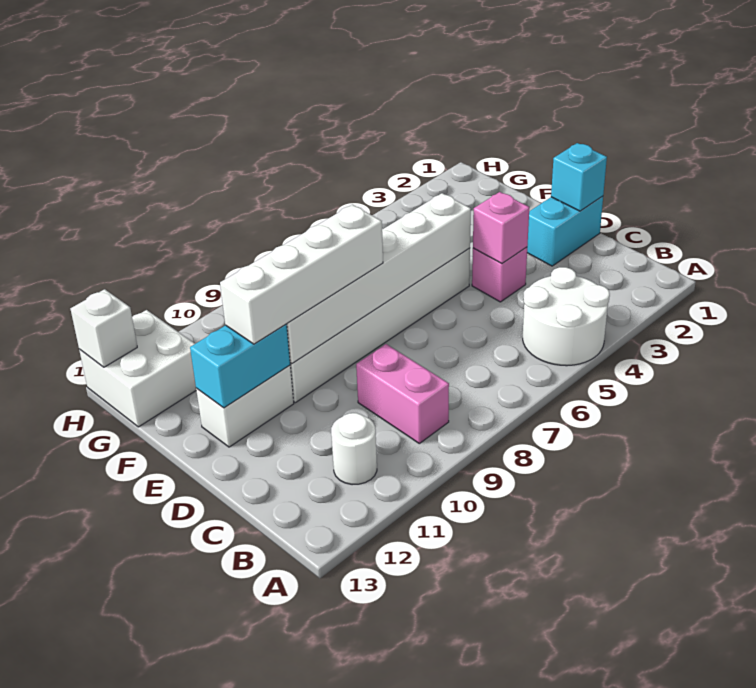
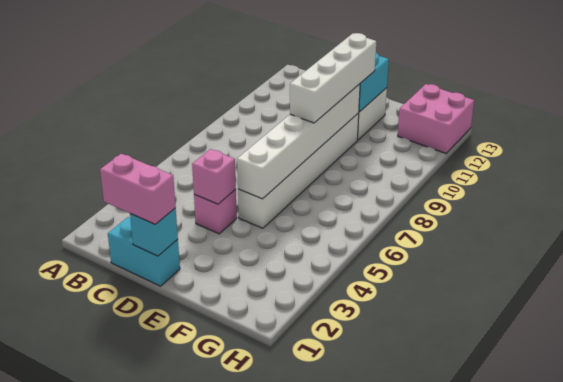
white 2x2 round brick [523,267,610,366] -> none
pink 1x2 brick [356,344,449,443] -> pink 1x2 brick moved to [100,154,176,224]
white 1x1 round brick [331,413,377,485] -> none
cyan 1x2 brick [527,196,603,266] -> cyan 1x2 brick turned to [108,217,180,286]
white 2x2 brick [79,310,196,427] -> pink 2x2 brick [398,84,474,153]
white 1x1 brick [71,289,137,367] -> none

